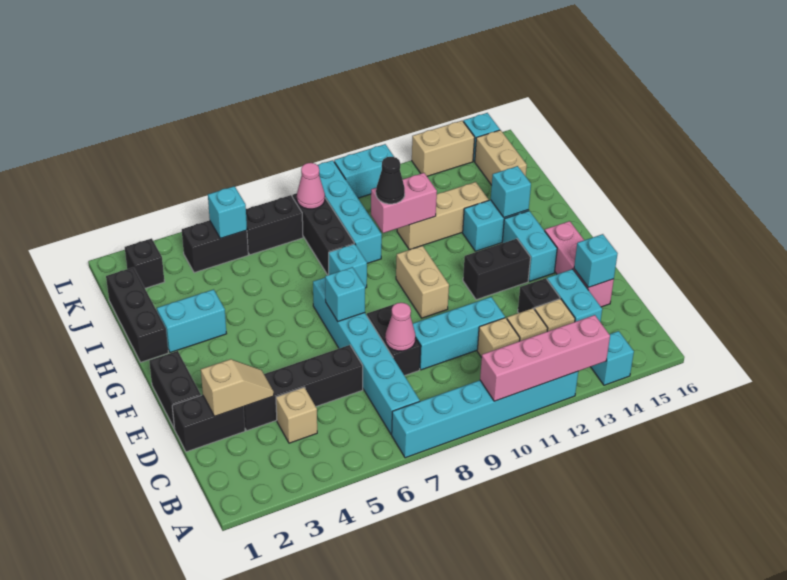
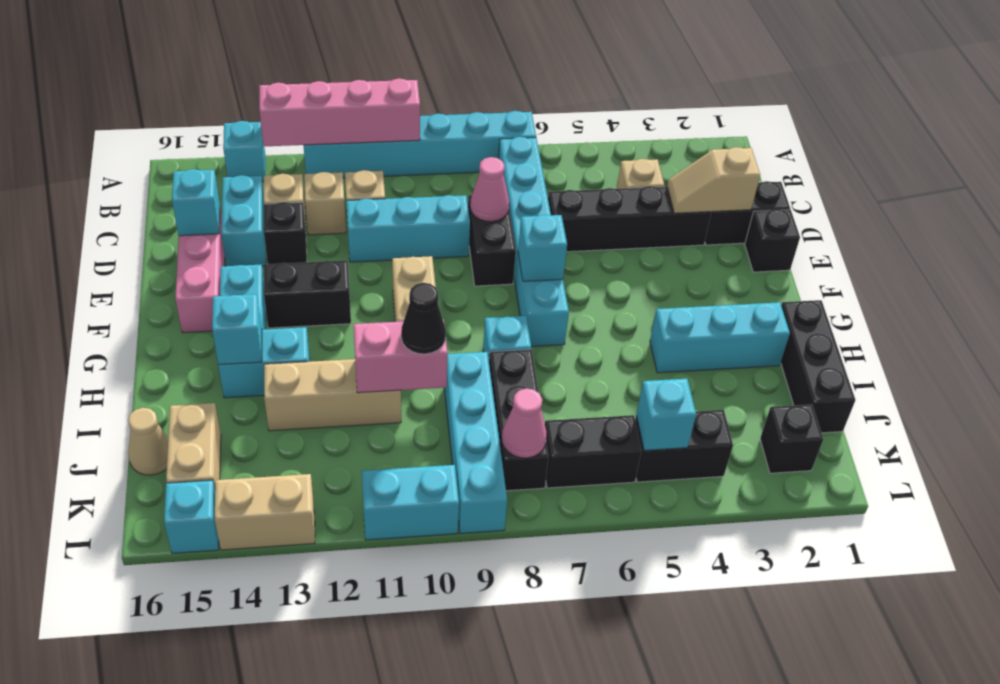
black 1x2 brick [149,351,201,429] -> black 1x1 brick [745,210,800,272]
cyan 1x2 brick [157,289,227,353] -> cyan 1x3 brick [650,302,790,373]
none -> tan 1x1 cone [128,408,168,475]

